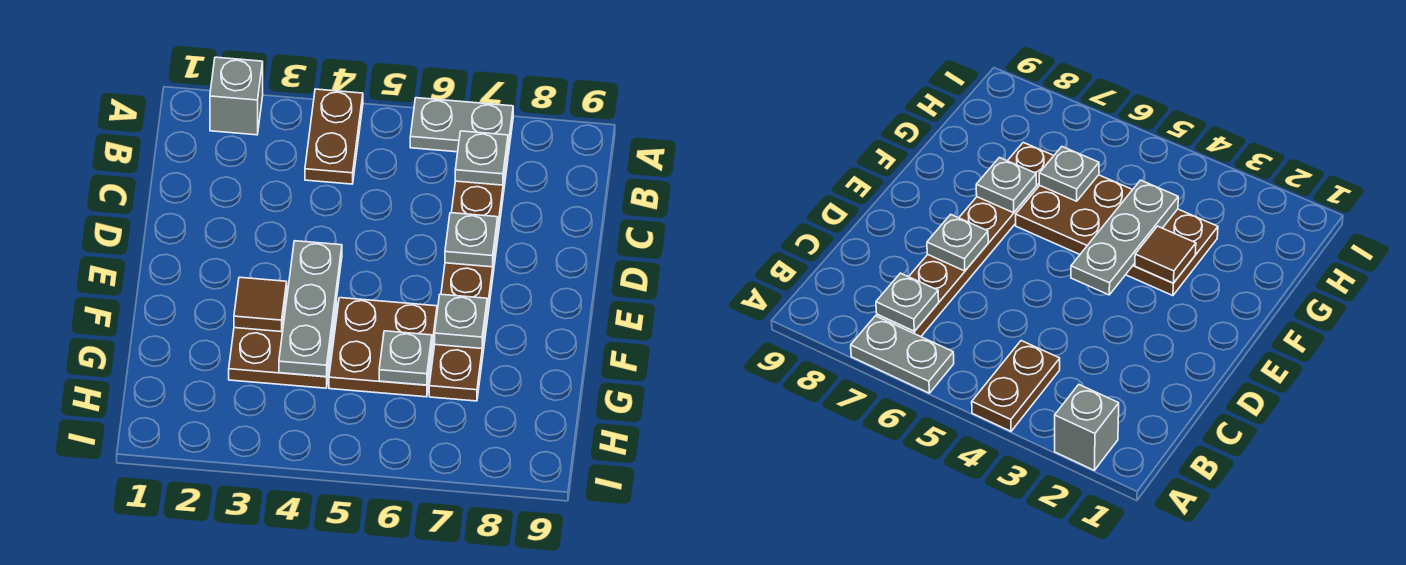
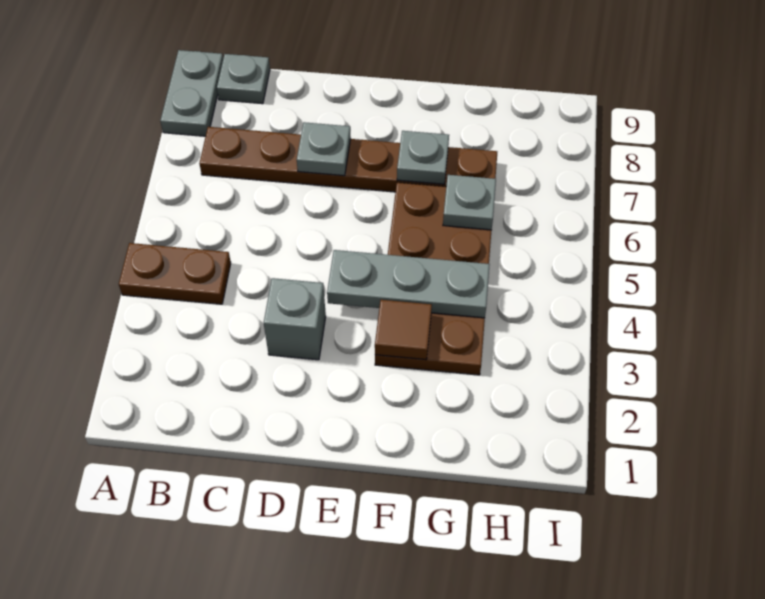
grey 1x1 brick [210,57,263,135] -> grey 1x1 brick moved to [264,278,326,360]
grey 1x2 plate [410,98,513,155] -> grey 1x2 plate moved to [160,50,223,136]
grey 1x1 plate [455,131,508,185] -> grey 1x1 plate moved to [217,54,270,104]

